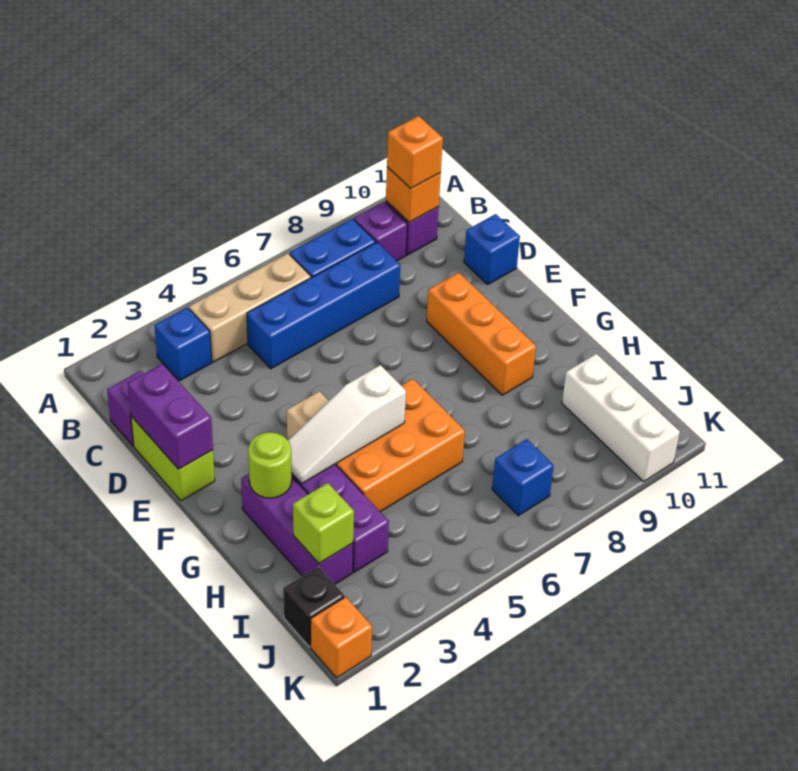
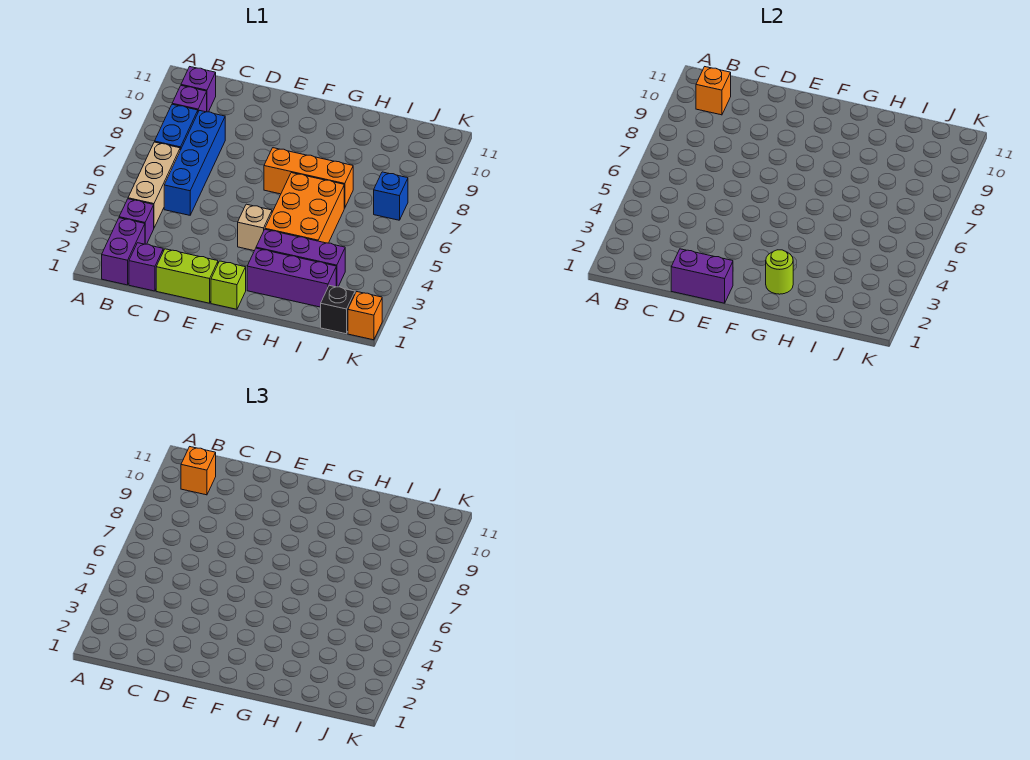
none -> purple 1x2 brick [102,218,145,285]
blue 1x1 brick [154,307,212,381] -> purple 1x1 brick [119,199,154,244]
blue 1x1 brick [464,214,520,284] -> none
orange 1x3 brick [427,272,536,395] -> orange 1x3 brick moved to [264,148,353,208]
white 1x3 slope [288,365,406,484] -> none
lime 1x1 brick [293,483,354,563] -> lime 1x1 brick moved to [211,261,246,309]
white 1x3 brick [562,354,680,481] -> none

